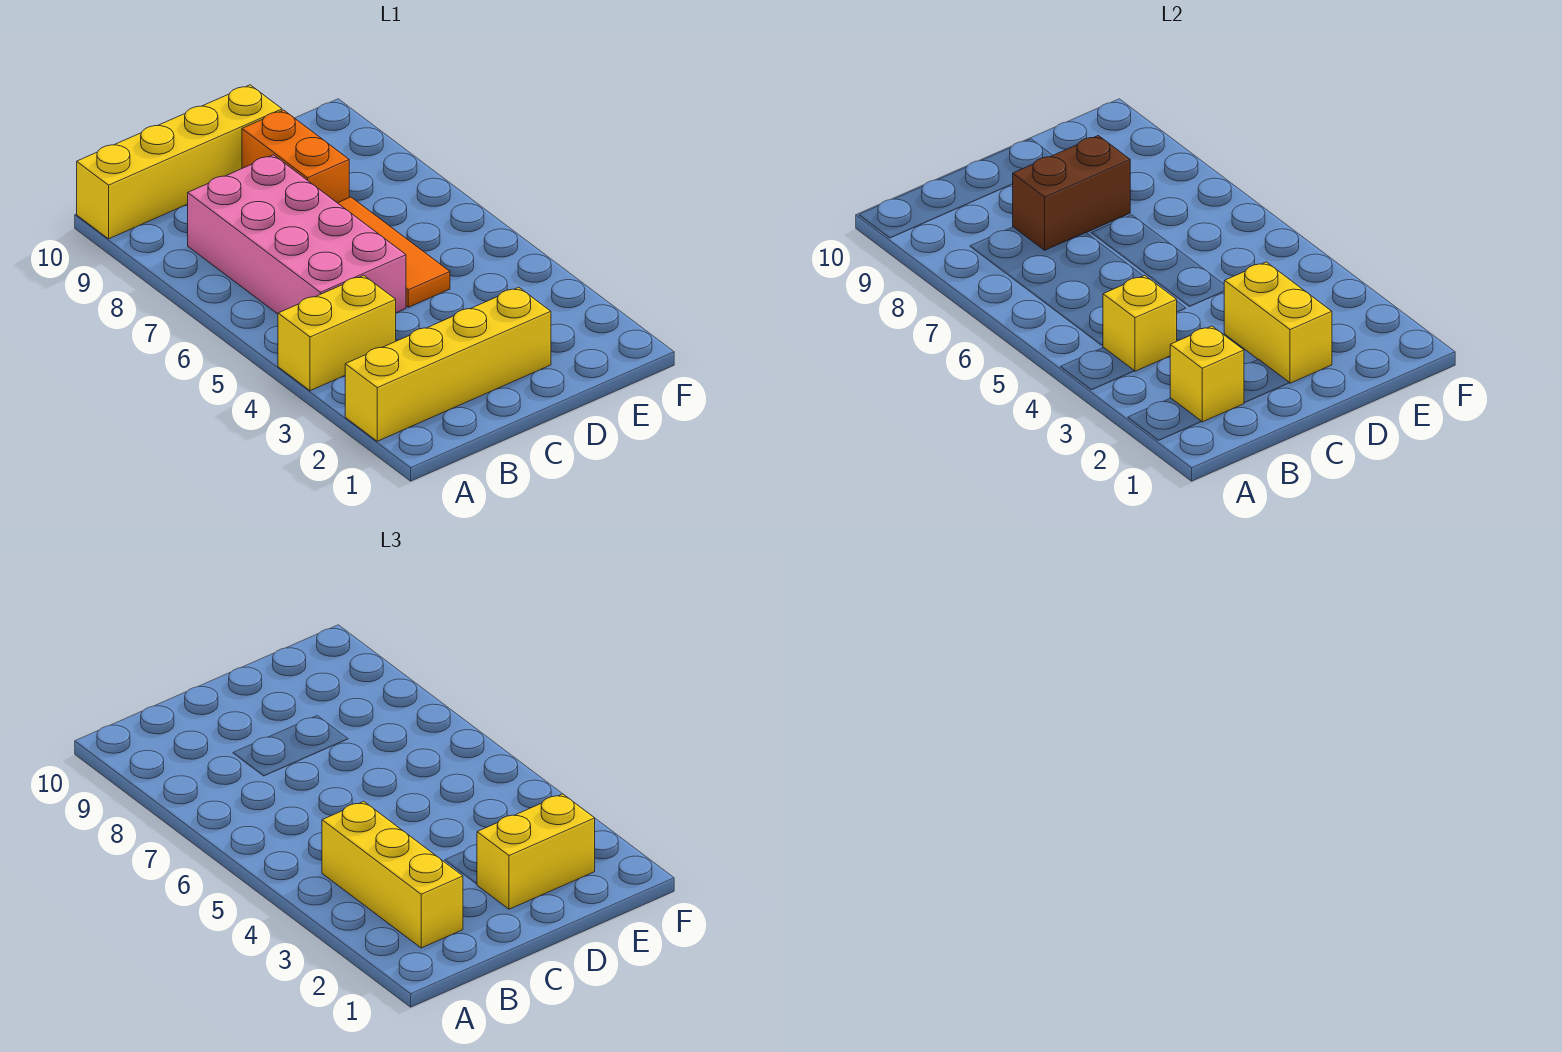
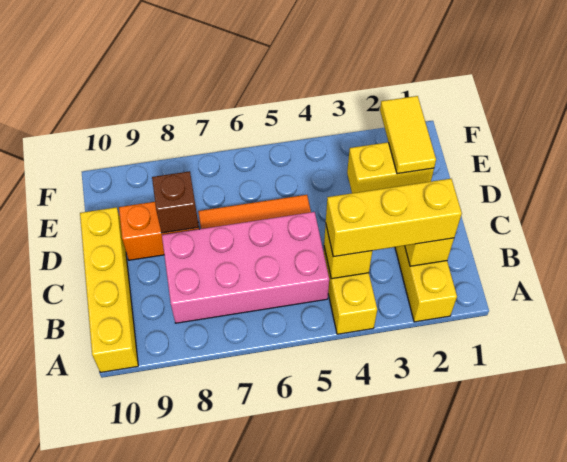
brown 1x2 brick [1013,136,1130,250] -> brown 1x1 brick [152,171,199,233]
yellow 1x2 brick [477,794,595,909] -> yellow 1x2 tile [380,96,436,174]

